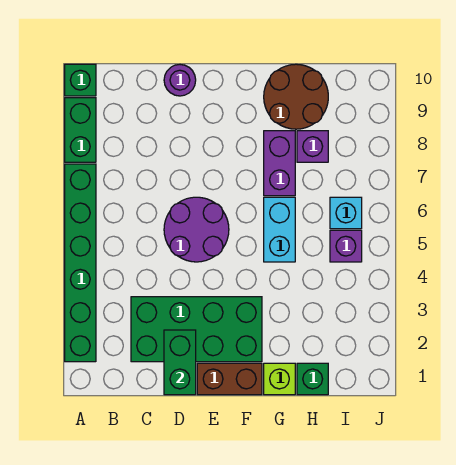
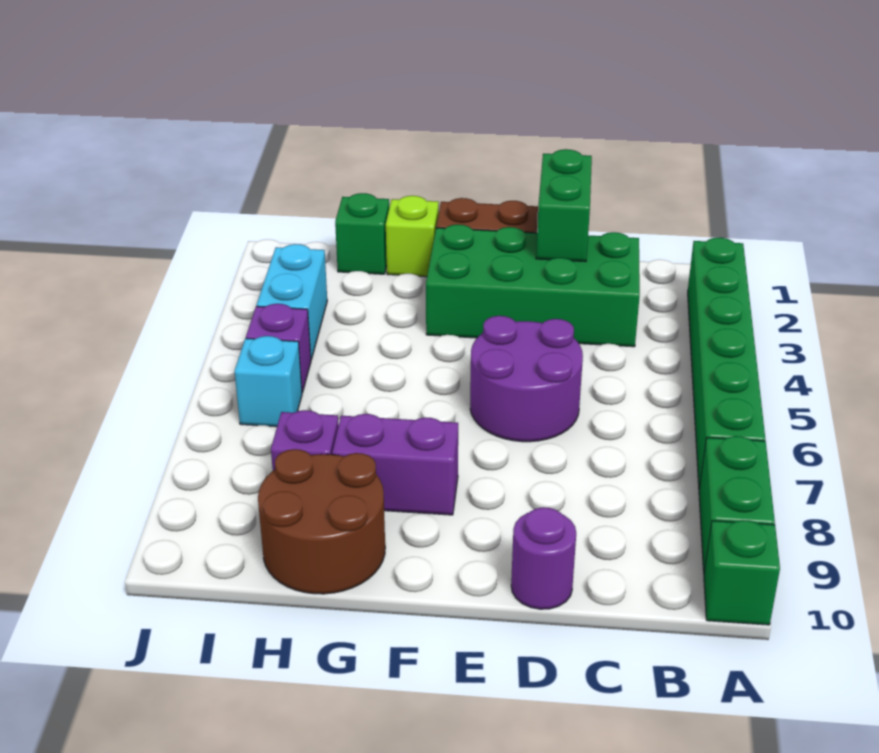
cyan 1x2 brick [264,197,295,262] -> cyan 1x2 brick moved to [256,244,327,359]
purple 1x2 brick [264,131,295,196] -> purple 1x2 brick turned to [332,414,458,515]

